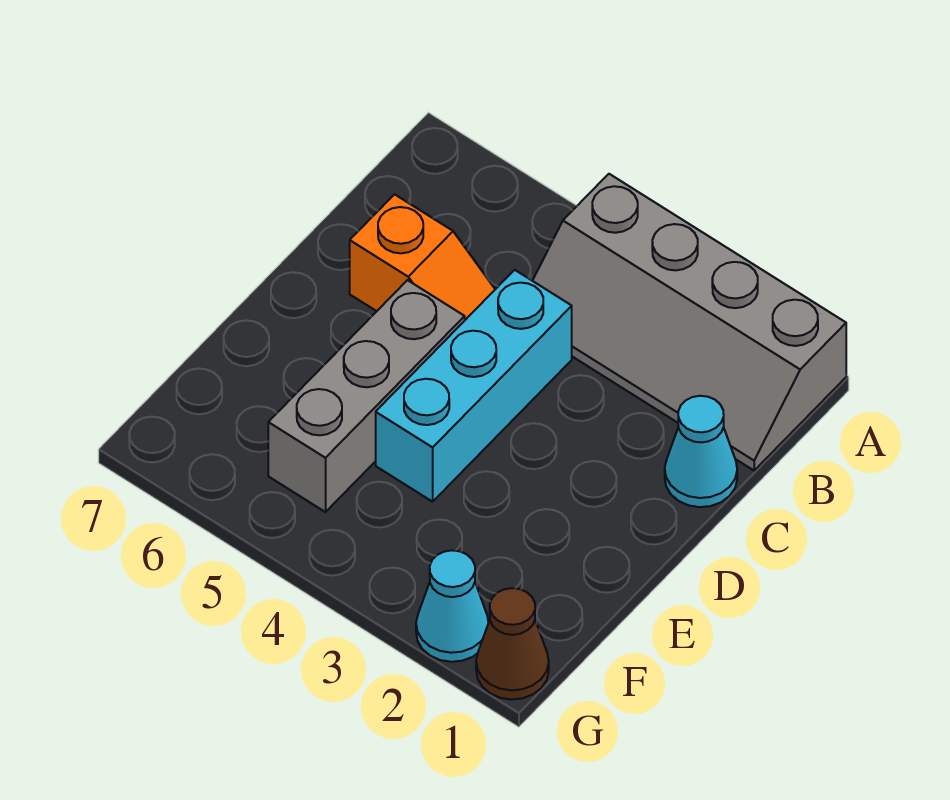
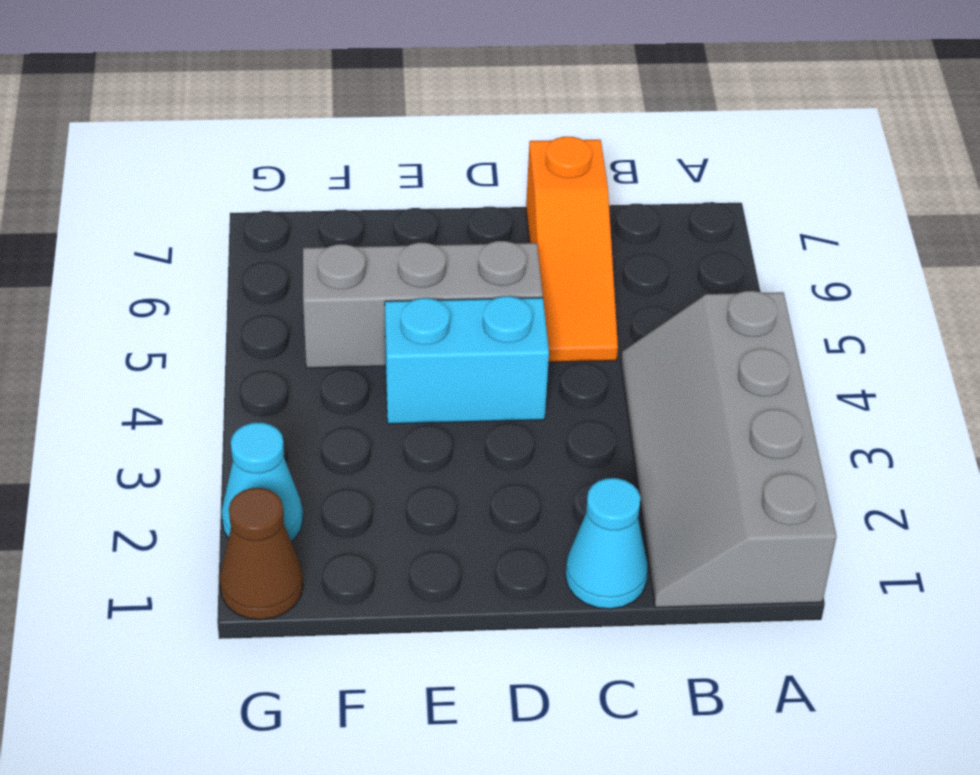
cyan 1x3 brick [376,270,572,502] -> cyan 1x2 brick [385,296,549,424]
orange 1x2 slope [350,194,495,320] -> orange 1x3 slope [526,137,618,362]

